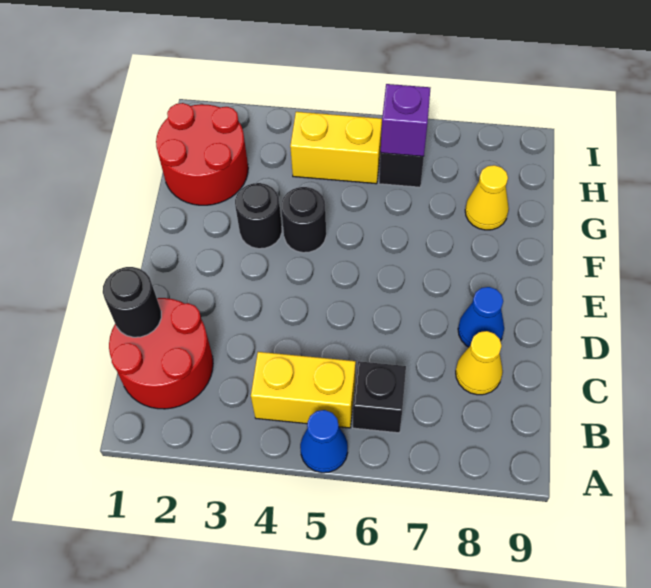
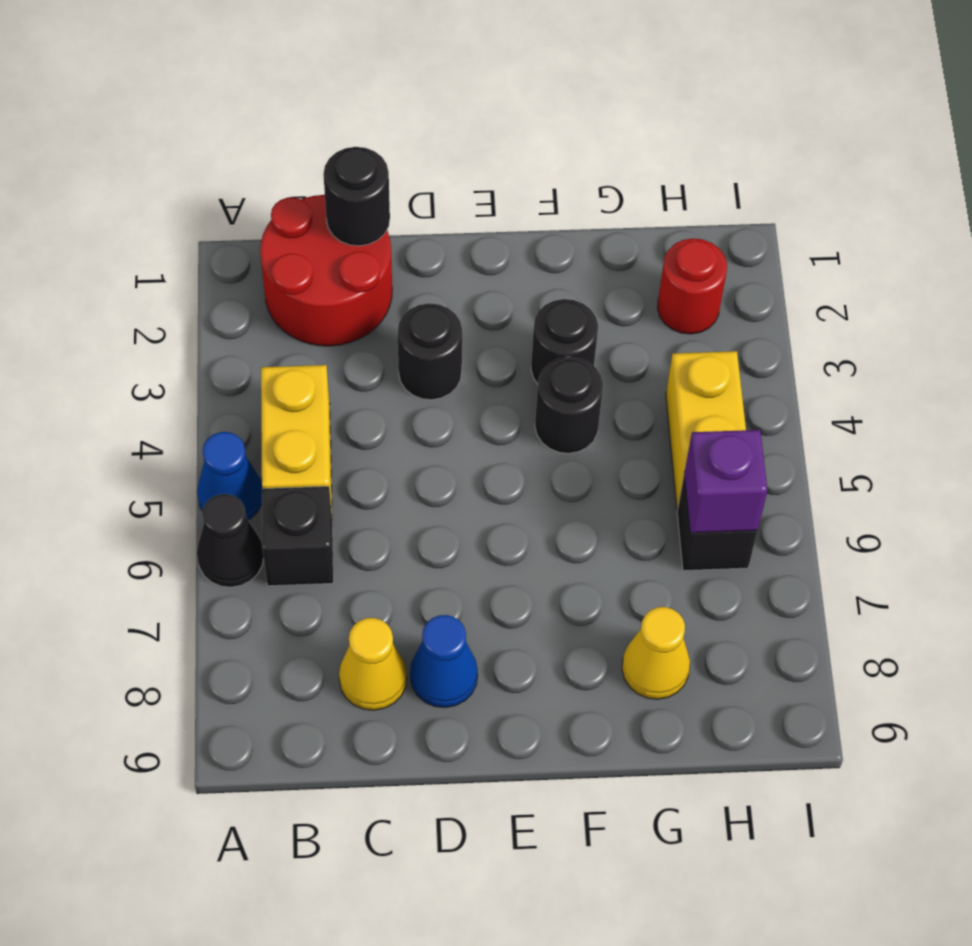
none -> black 1x1 cone [197,494,264,587]
none -> black 1x1 round brick [398,304,462,400]
red 2x2 round brick [156,103,248,205] -> red 1x1 round brick [657,238,727,334]

